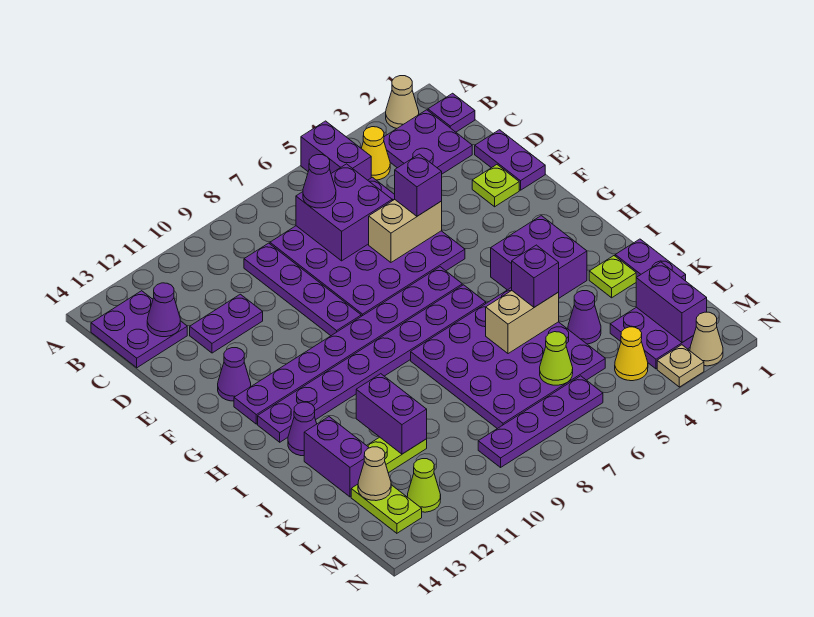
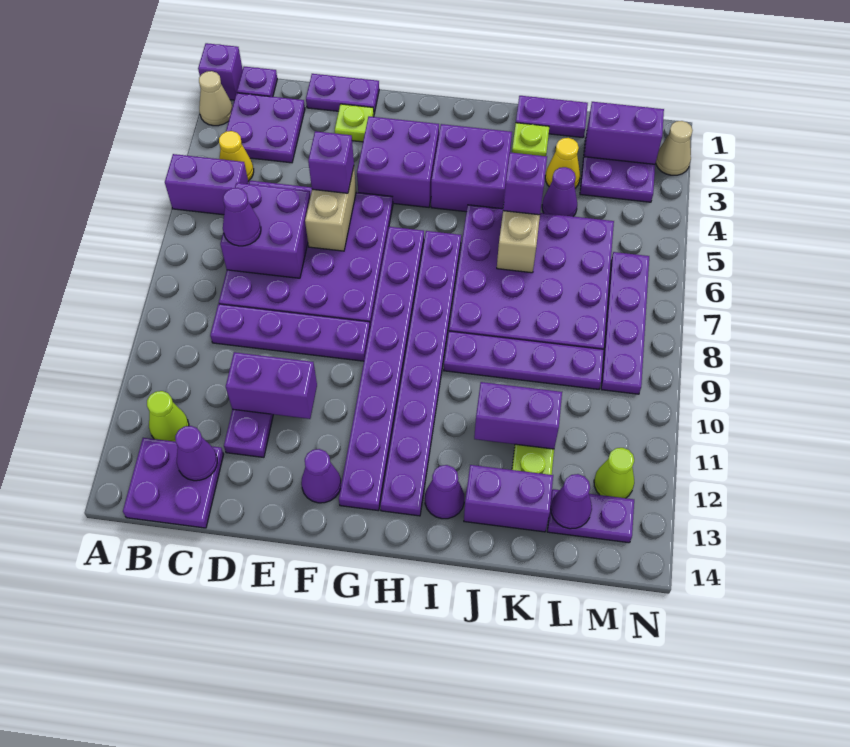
none -> purple 1x1 brick [198,43,243,100]
none -> purple 1x2 brick [226,352,317,419]
none -> purple 2x2 brick [357,116,439,207]
none -> purple 1x4 plate [444,331,604,389]
lime 1x1 cone [540,332,573,385] -> lime 1x1 cone moved to [147,391,189,442]
lime 1x2 plate [351,484,422,533] -> purple 1x2 plate [547,489,634,543]
tan 1x1 cone [358,447,391,501] -> purple 1x1 cone [551,474,592,529]
yellow 1x1 cone [615,327,648,381] -> yellow 1x1 cone moved to [545,138,580,188]
tan 1x1 plate [657,345,704,387] -> none

